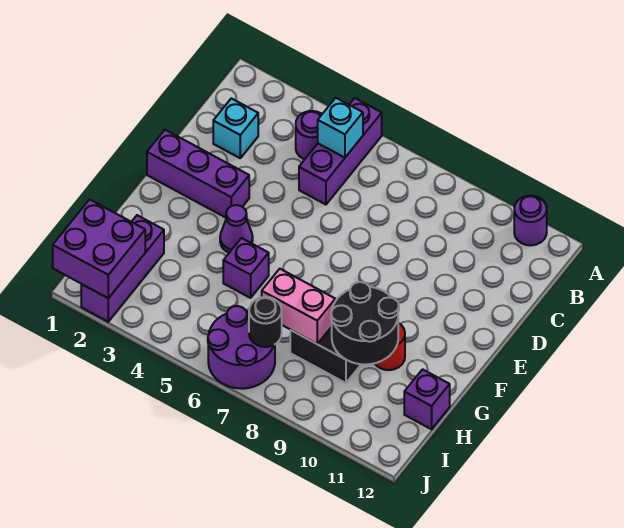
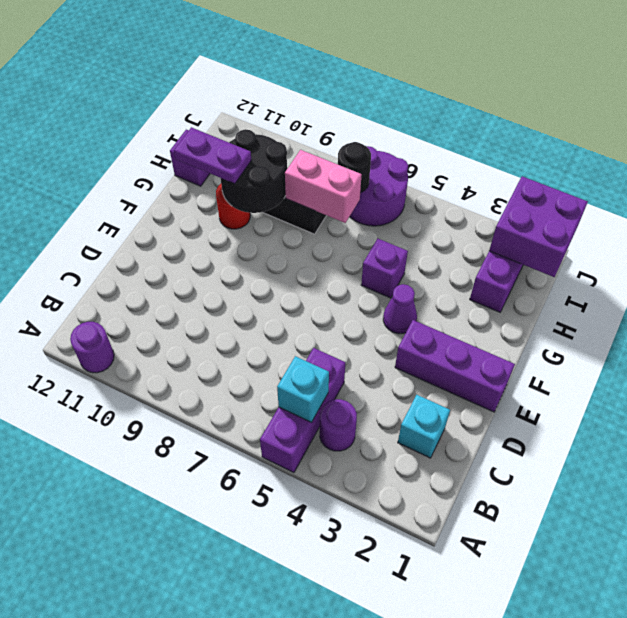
none -> purple 1x2 plate [174,127,251,184]

